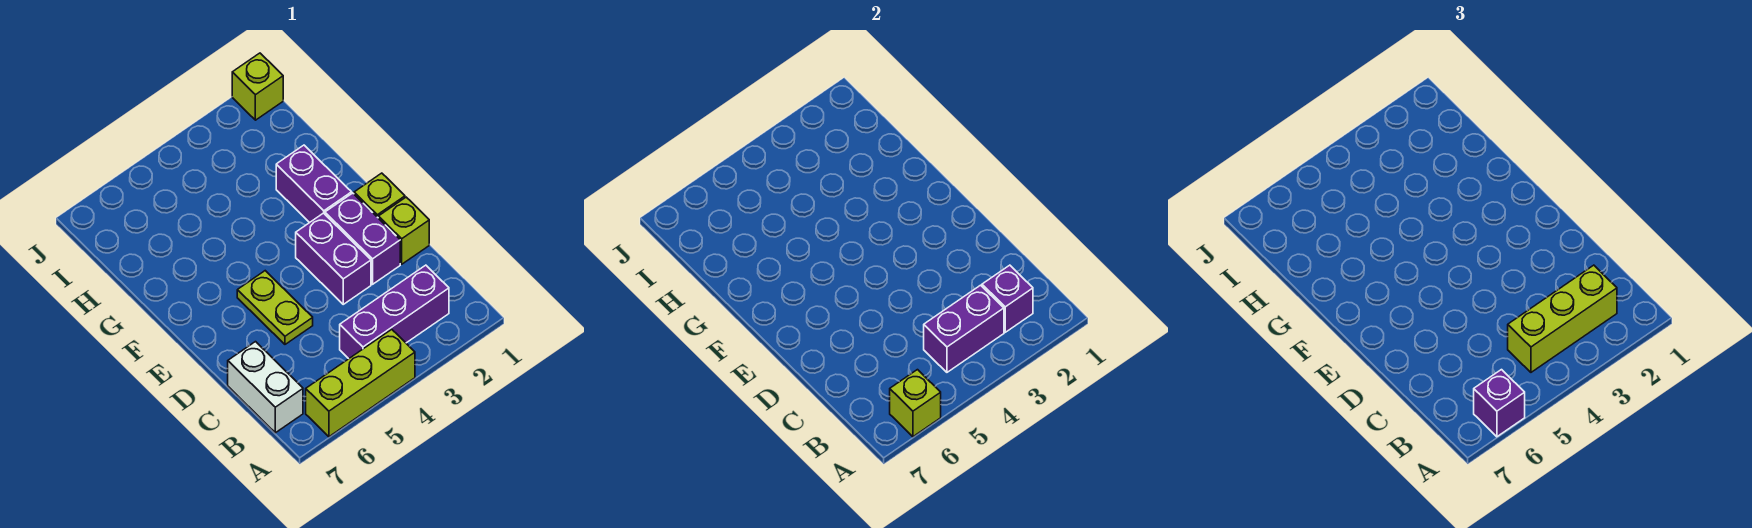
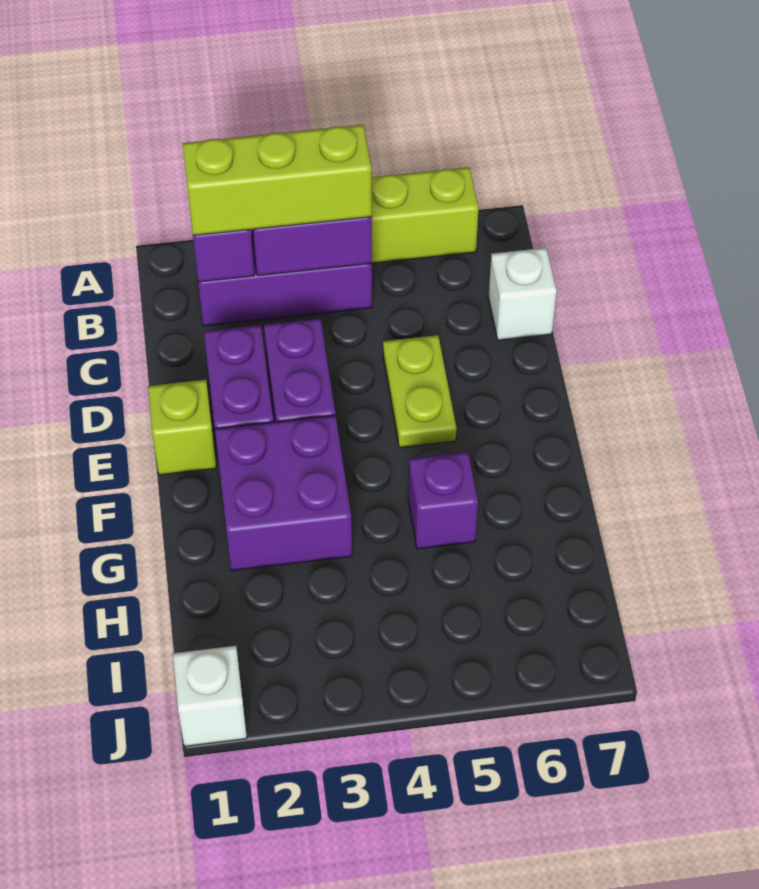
lime 1x1 brick [890,370,941,437] -> none
purple 1x1 brick [1474,370,1525,437] -> purple 1x1 brick moved to [408,452,478,549]
white 1x2 brick [228,342,303,433] -> white 1x1 brick [488,248,557,340]
lime 1x1 brick [378,197,429,264] -> none
purple 1x2 brick [276,145,352,223] -> purple 2x2 brick [215,415,352,571]
lime 1x1 brick [232,53,283,120] -> white 1x1 brick [173,646,247,747]

